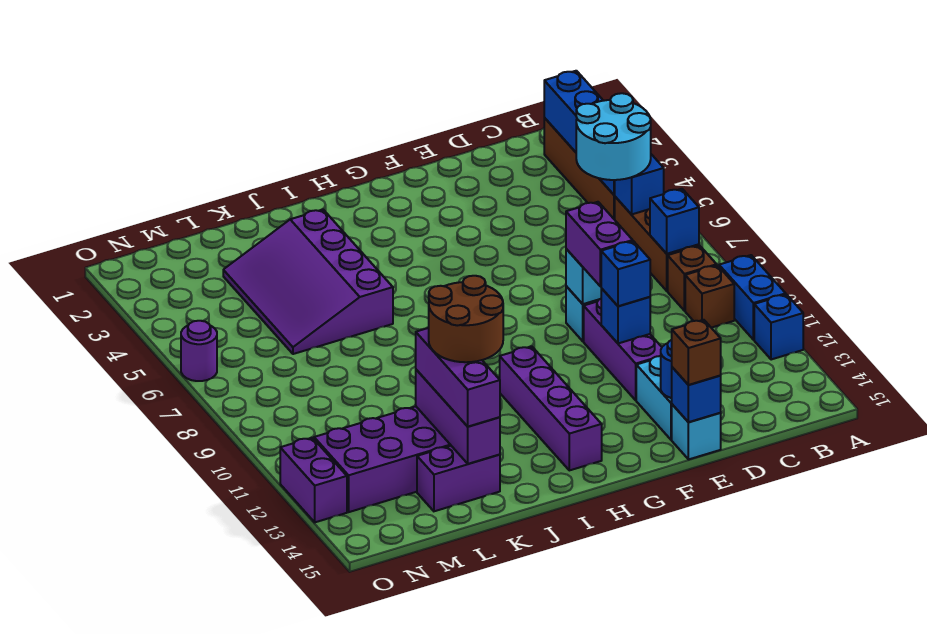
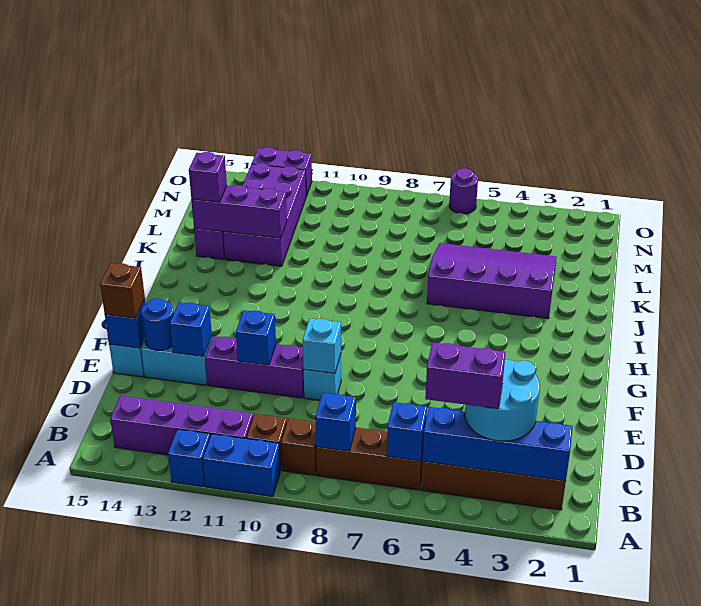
cyan 2x2 round brick [576,93,651,180] -> cyan 2x2 round brick moved to [465,360,540,441]
purple 1x2 brick [566,202,633,287] -> purple 1x2 brick moved to [425,343,506,409]
blue 1x1 brick [601,241,650,306] -> blue 1x1 brick moved to [170,302,212,356]
purple 1x4 brick [500,346,602,470] -> purple 1x4 brick moved to [110,396,253,455]
brown 2x2 round brick [429,276,503,362] -> none
purple 1x3 brick [416,328,500,427] -> purple 1x1 brick [189,152,227,202]

